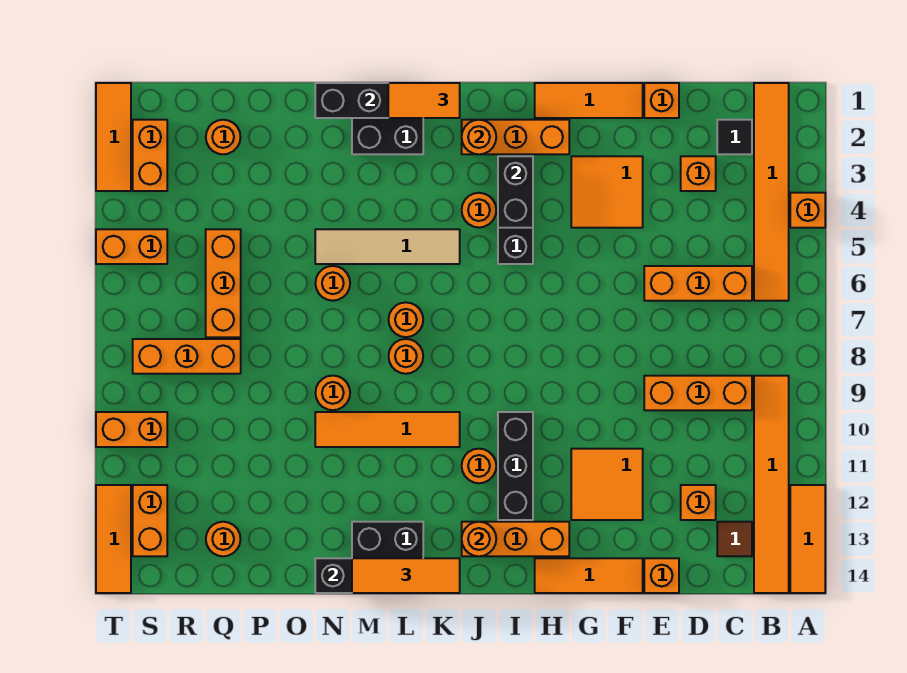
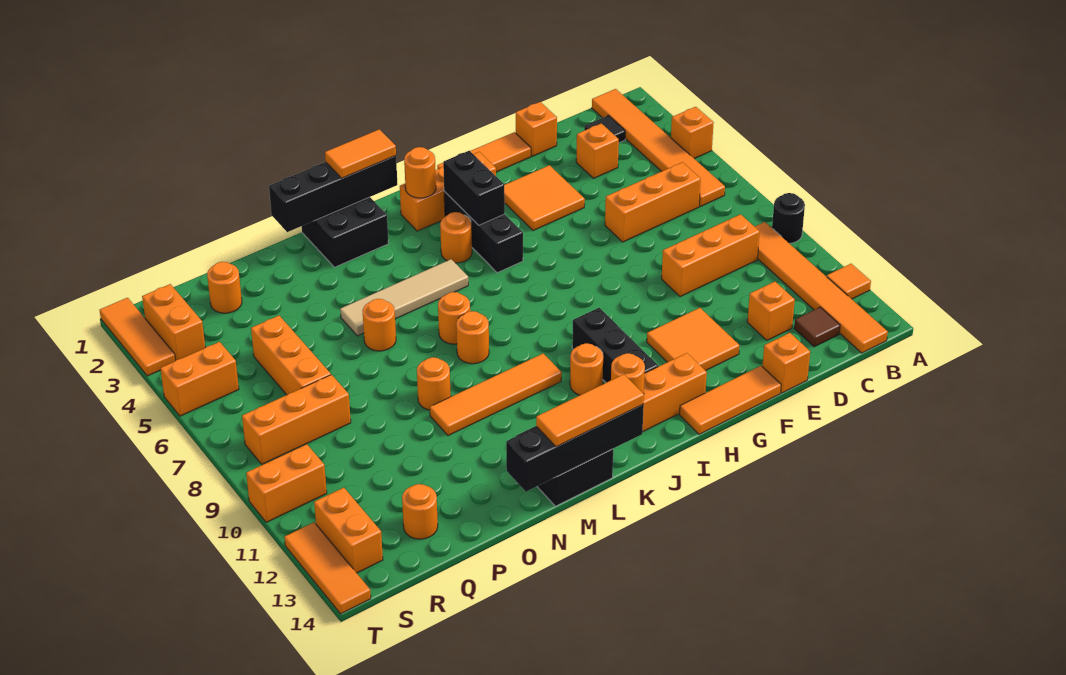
none -> black 1x1 round brick [772,193,805,243]
orange 1x3 tile [790,485,825,593] -> orange 1x1 tile [827,264,871,299]

